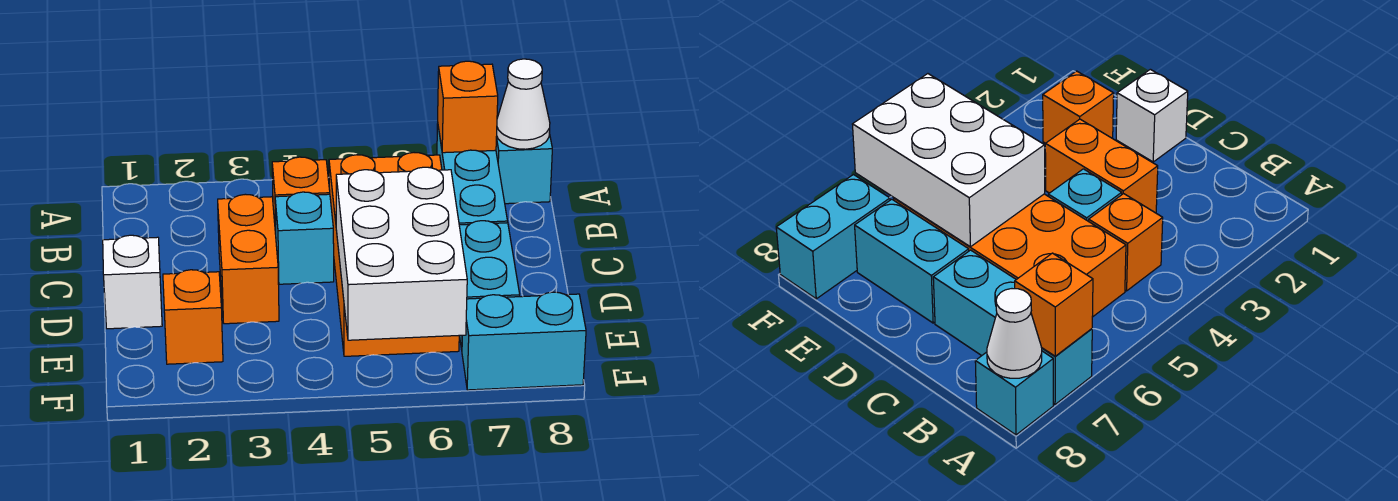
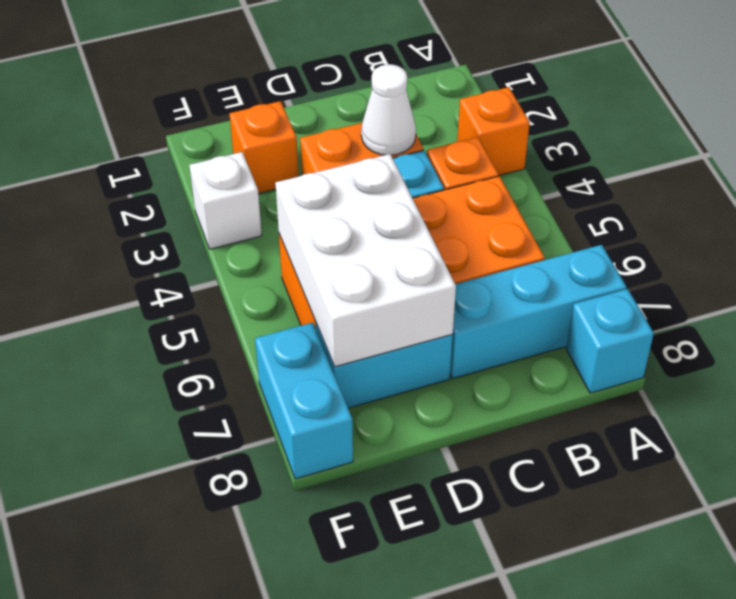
orange 1x1 brick [438,61,498,153] -> orange 1x1 brick moved to [457,87,530,175]
white 1x1 cone [497,59,550,149] -> white 1x1 cone moved to [361,64,416,155]
white 1x1 brick [103,235,162,329] -> white 1x1 brick moved to [189,152,262,249]
white 2x3 brick [336,167,467,340] -> white 2x3 brick turned to [275,154,456,367]

